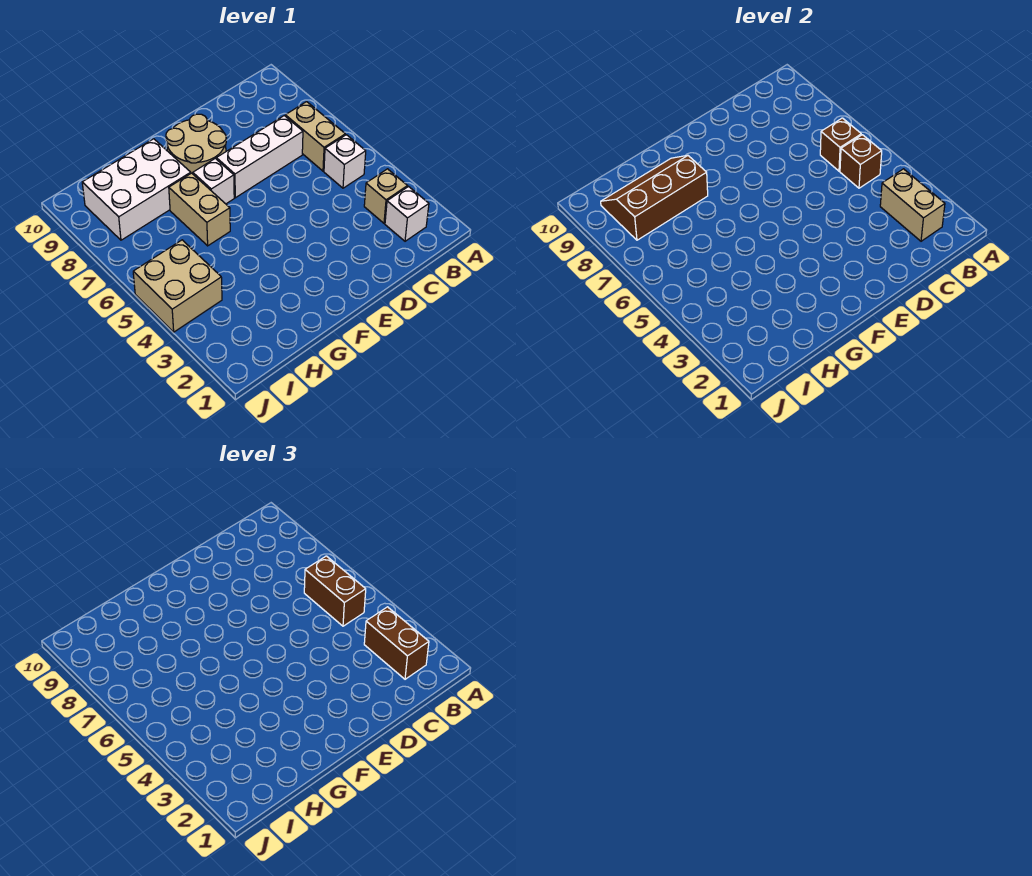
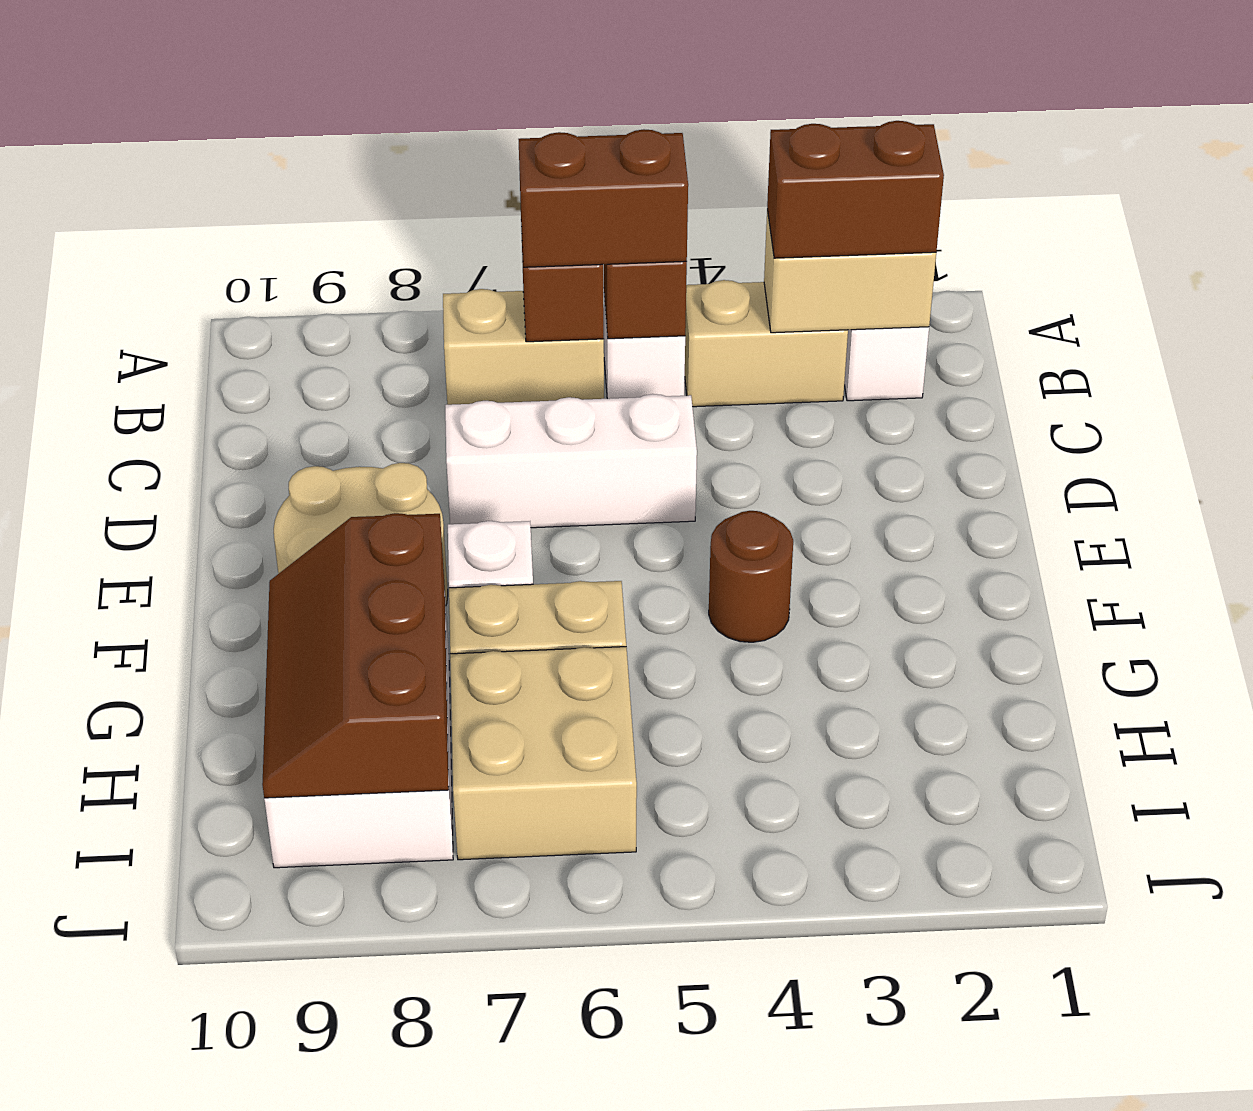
tan 1x1 brick [364,169,407,223] -> tan 1x2 brick [685,280,848,407]
white 1x3 brick [216,116,303,198] -> white 1x3 brick turned to [445,394,697,528]
none -> brown 1x1 round brick [709,511,793,642]
tan 2x2 brick [133,240,222,332] -> tan 2x2 brick moved to [450,647,637,860]

